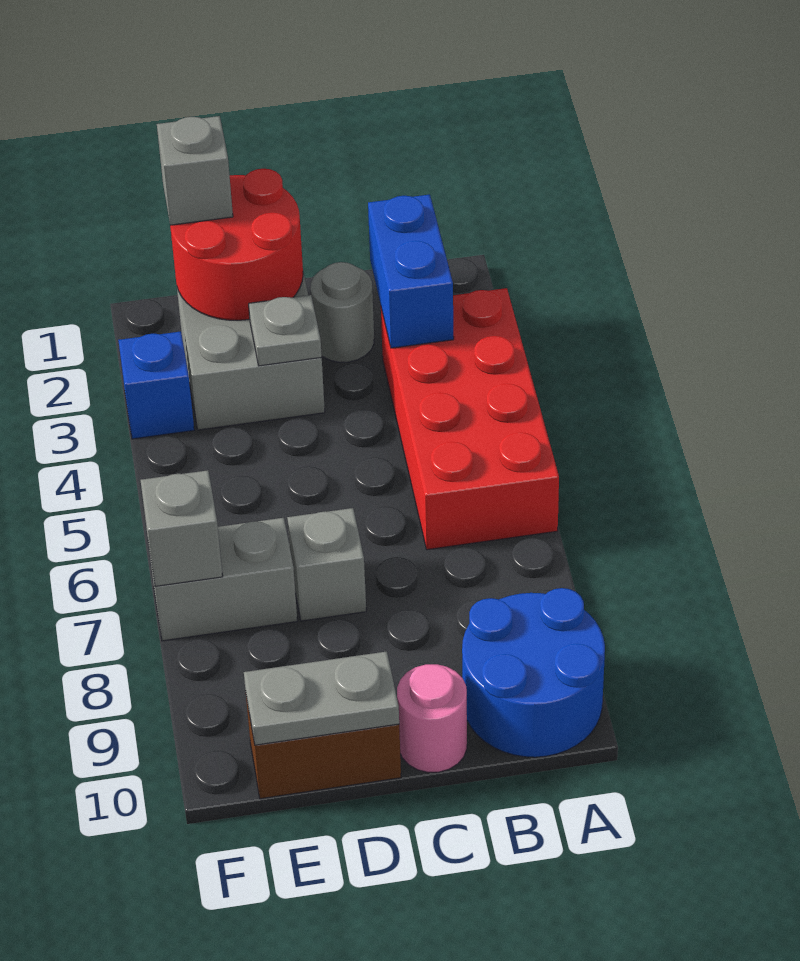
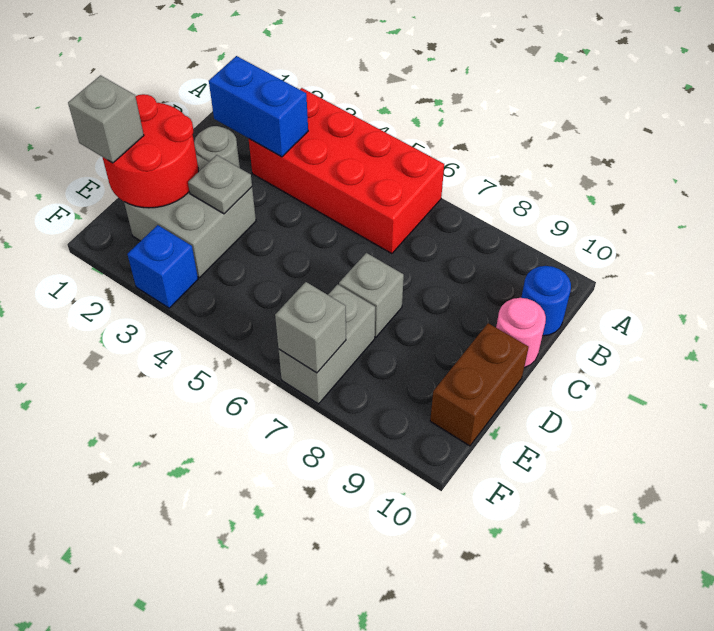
blue 2x2 round brick [462,588,605,757] -> blue 1x1 round brick [521,266,571,336]
grey 1x2 plate [244,651,399,745] -> none

